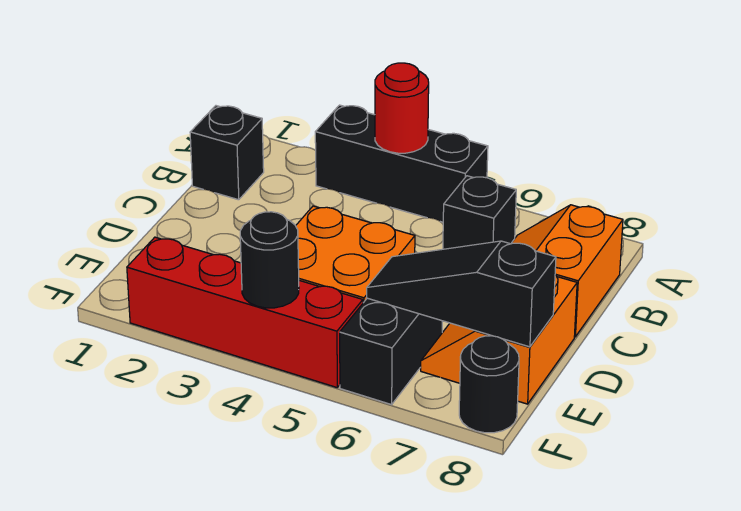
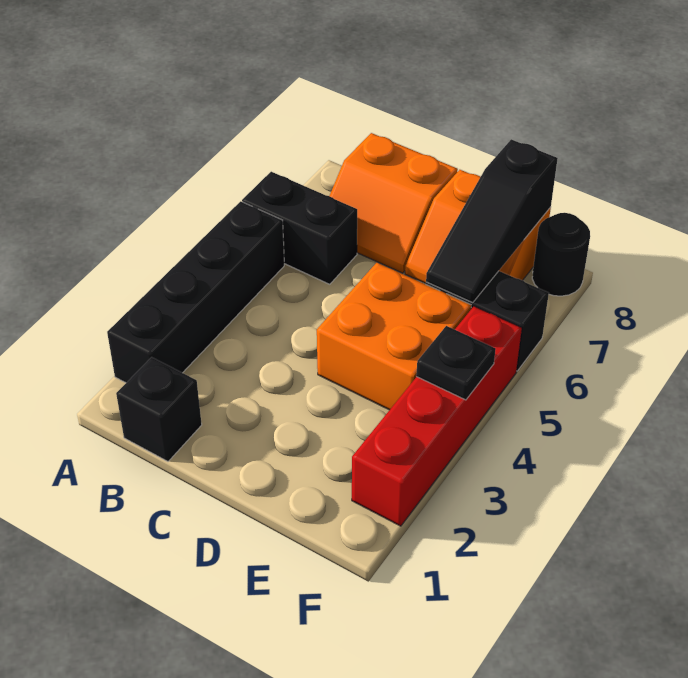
black 1x3 brick [315,105,488,222] -> black 1x4 brick [107,201,284,383]
red 1x1 round brick [375,63,429,153] -> none
black 1x1 brick [443,176,516,249] -> black 1x2 brick [242,172,357,284]
black 1x1 round brick [240,212,299,308] -> black 1x1 plate [416,326,496,400]

